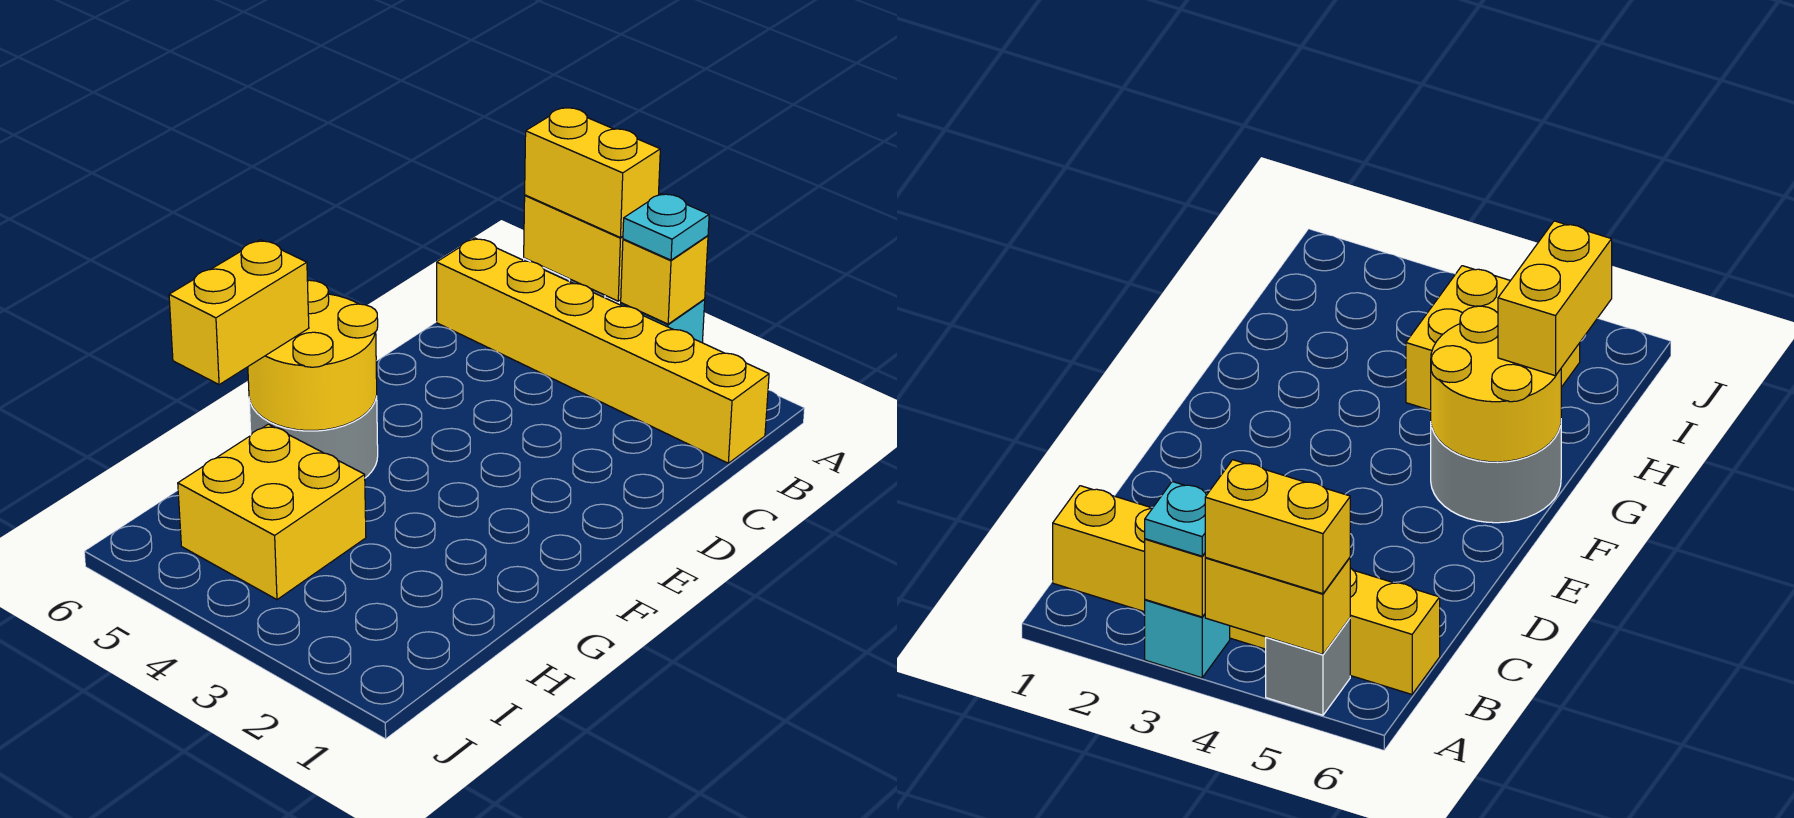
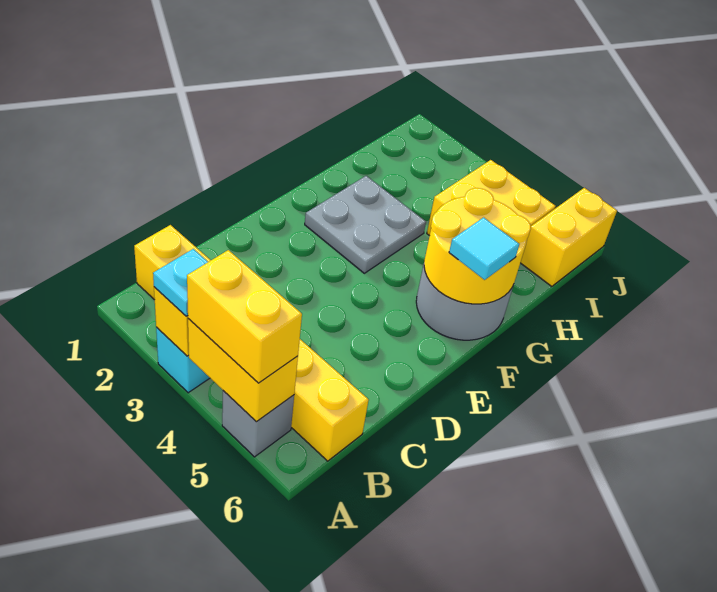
none -> grey 2x2 plate [305,176,426,273]
none -> cyan 1x1 tile [449,217,519,280]
yellow 1x2 brick [169,240,309,385] -> yellow 1x2 brick moved to [520,188,617,286]

